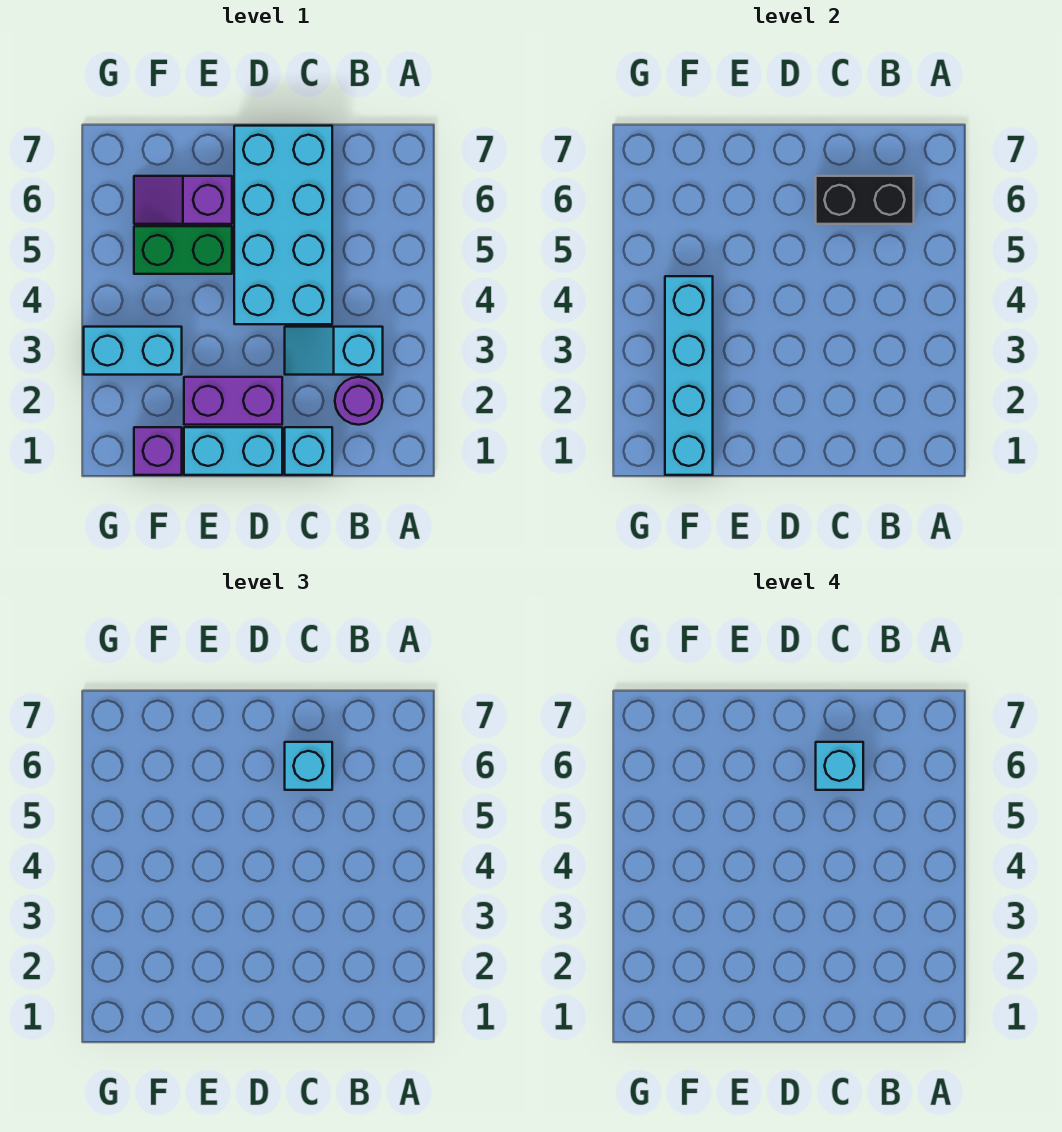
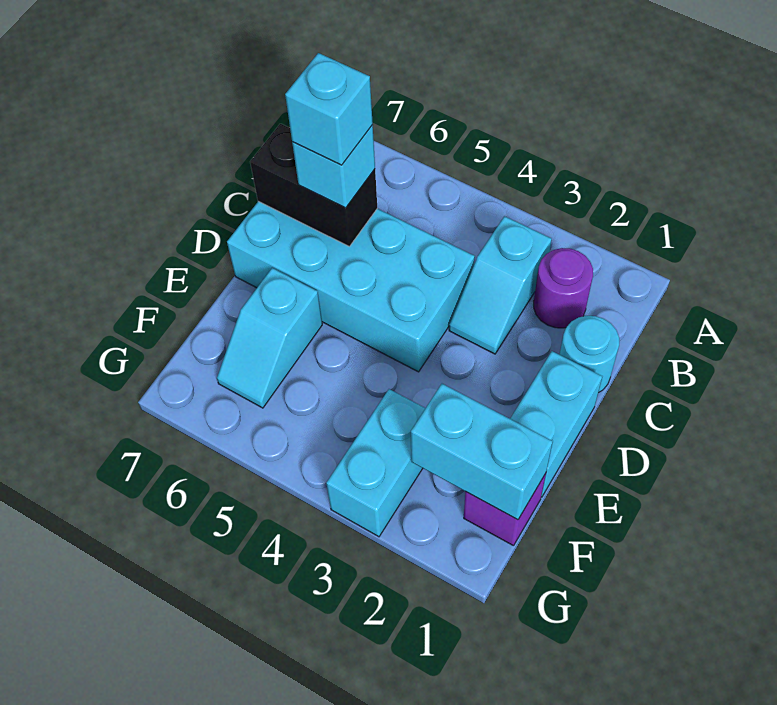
black 1x2 brick [816,176,914,224] -> black 1x2 brick turned to [250,124,377,246]
cyan 1x1 brick [285,427,332,475] -> cyan 1x1 round brick [560,316,619,393]
purple 1x2 brick [184,377,282,425] -> none
green 1x2 brick [134,226,232,274] -> none
purple 1x2 slope [134,176,232,224] -> cyan 1x2 slope [217,268,322,408]
cyan 1x4 brick [665,276,713,475] -> cyan 1x2 brick [411,384,553,520]

